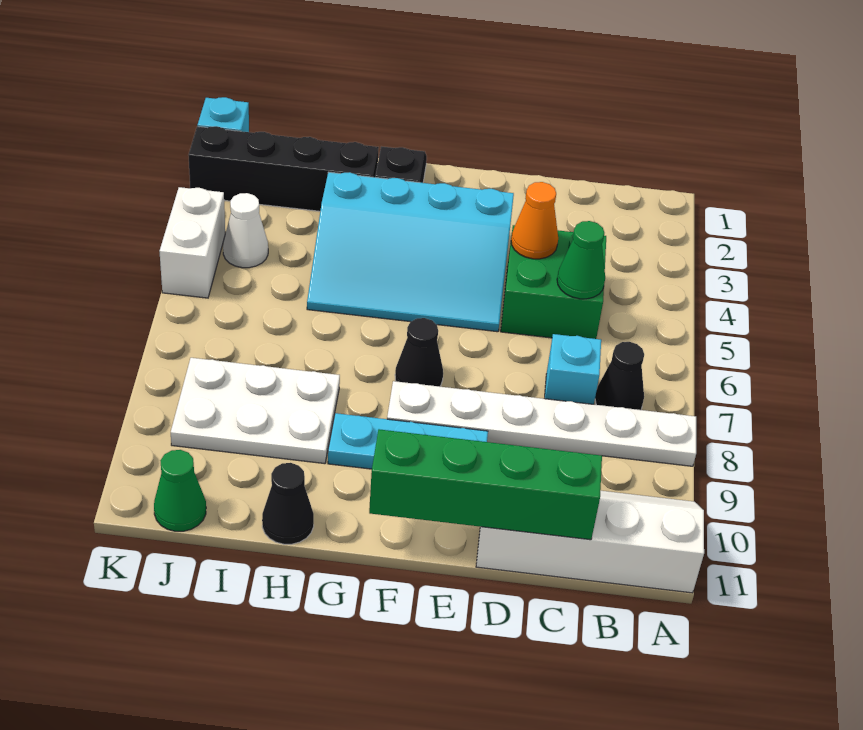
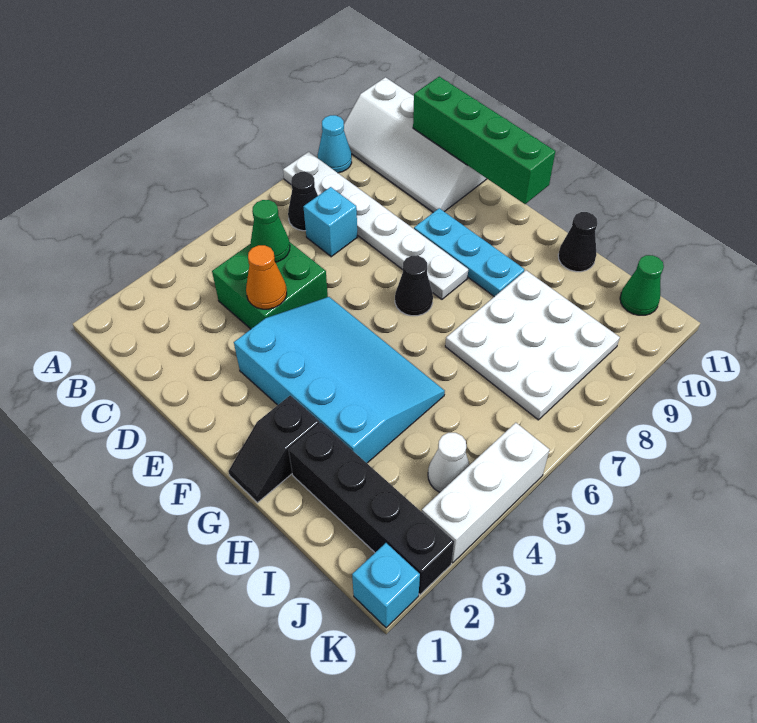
none -> cyan 1x1 cone [318,115,352,173]
white 2x3 plate [171,358,340,464] -> white 3x3 plate [445,270,620,420]
white 1x2 brick [159,187,225,298] -> white 1x3 brick [422,423,550,563]

